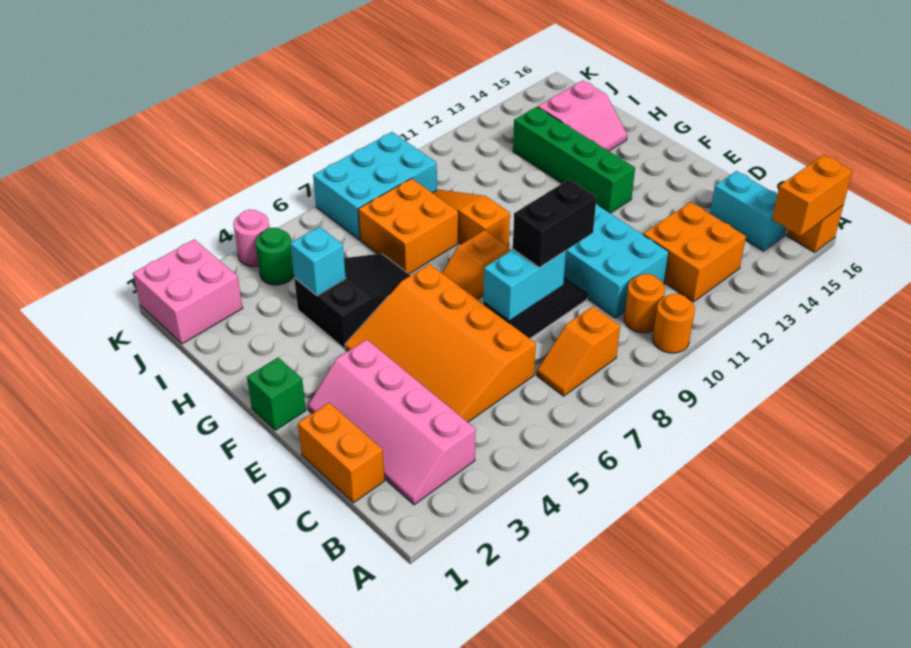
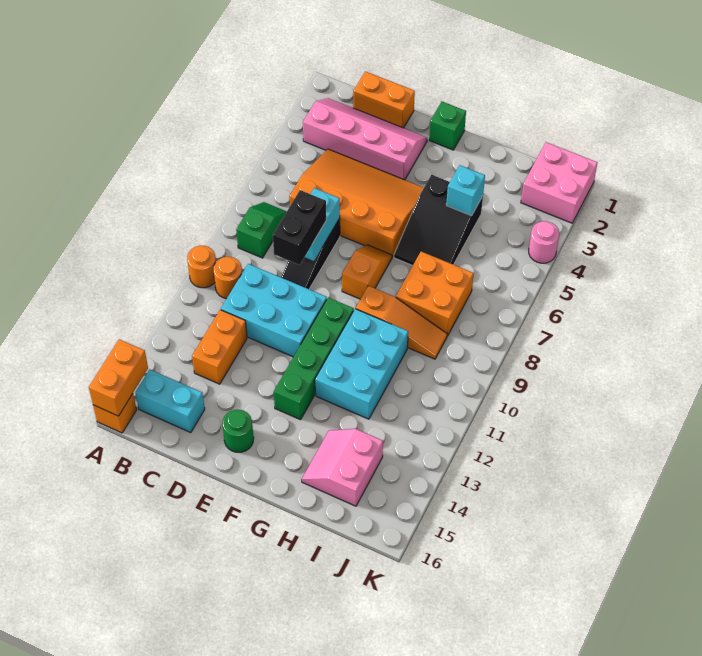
orange 1x2 slope [537,306,620,396] -> green 1x2 slope [236,202,287,258]
orange 2x2 brick [643,202,746,302] -> orange 1x2 brick [192,310,247,384]
green 1x4 brick [513,107,635,213] -> green 1x4 brick turned to [274,298,354,420]
green 1x1 round brick [256,228,294,285] -> green 1x1 round brick moved to [223,410,254,452]
cyan 2x3 brick [313,132,437,240] -> cyan 2x3 brick moved to [315,309,408,419]

